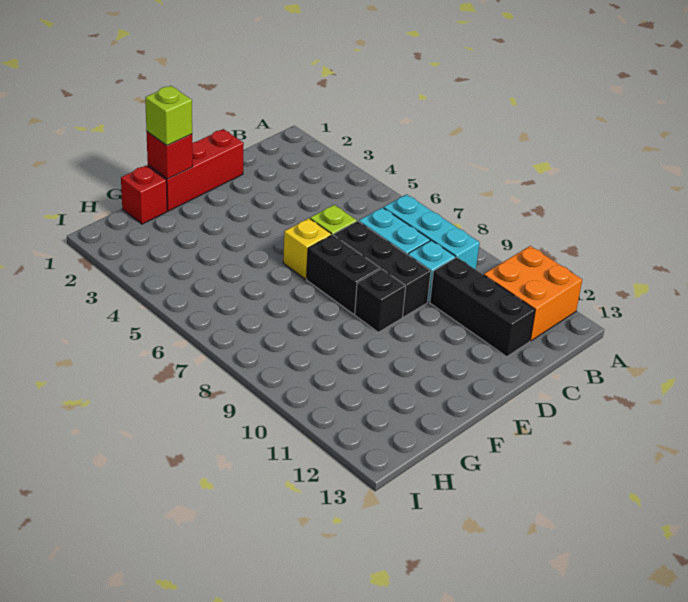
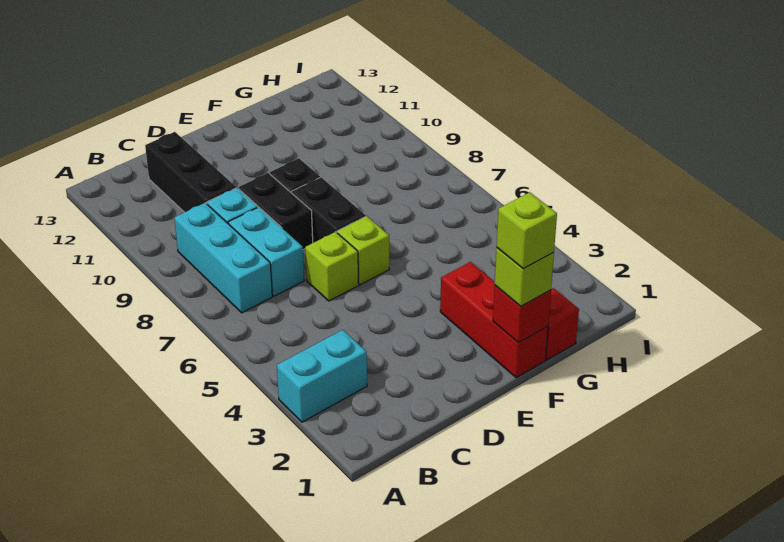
none -> cyan 1x2 brick [277,330,367,422]
orange 2x2 brick [484,246,582,341] -> none
red 1x3 brick [148,129,244,211] -> red 1x3 brick turned to [440,262,548,378]
black 1x3 brick [334,221,431,317] -> black 1x2 brick [239,173,313,250]
yellow 1x1 brick [283,218,331,279] -> lime 1x1 brick [337,216,389,285]
none -> lime 1x1 brick [497,192,557,269]

